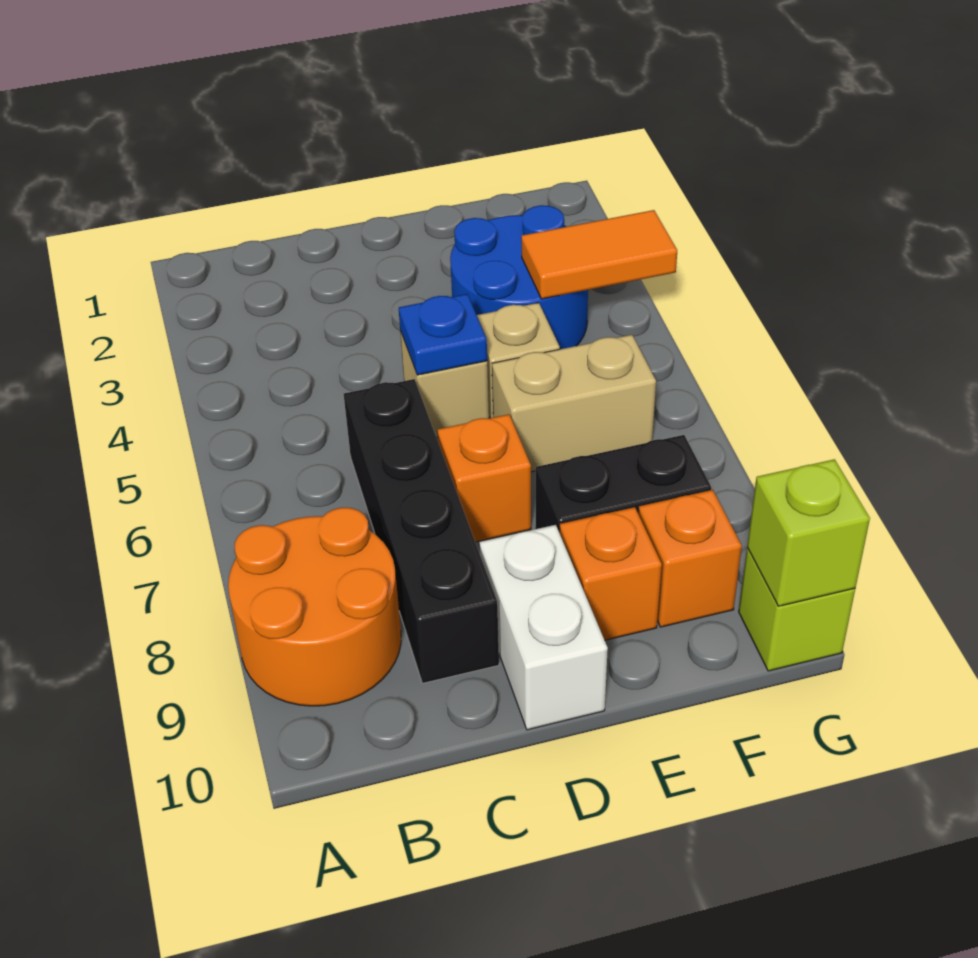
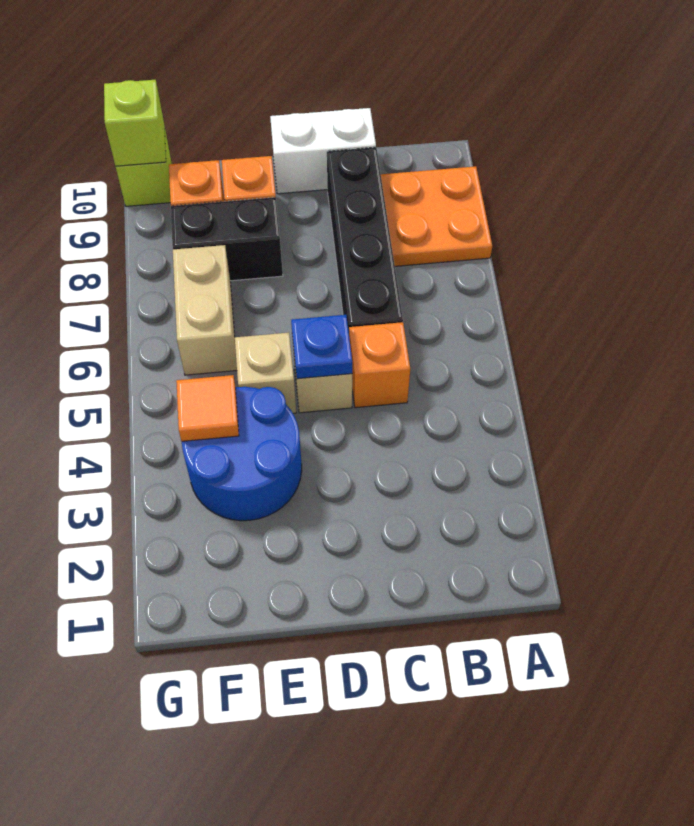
orange 2x2 round brick [228,507,401,706] -> orange 2x2 plate [381,166,492,266]
orange 1x1 brick [437,414,531,542] -> orange 1x1 brick moved to [349,322,410,408]
white 1x2 brick [479,525,608,730] -> white 1x2 brick turned to [270,108,376,194]
tan 1x2 brick [492,335,656,472] -> tan 1x2 brick turned to [173,245,237,375]
orange 1x2 tile [521,210,677,299] -> orange 1x1 tile [176,375,239,441]

